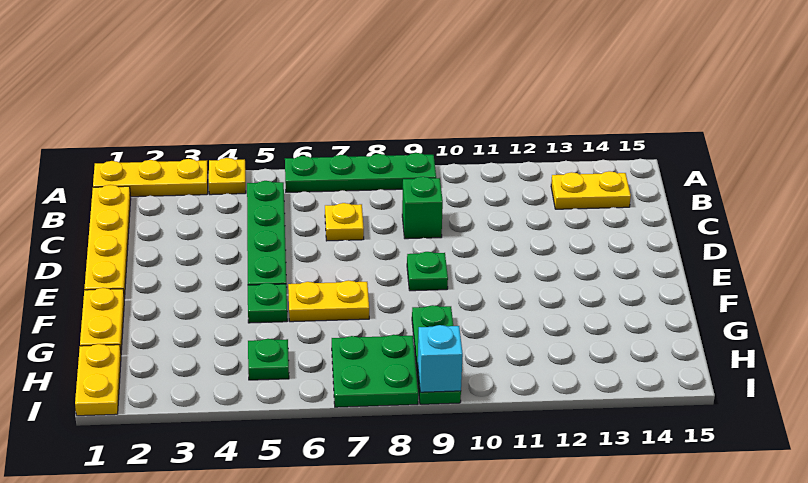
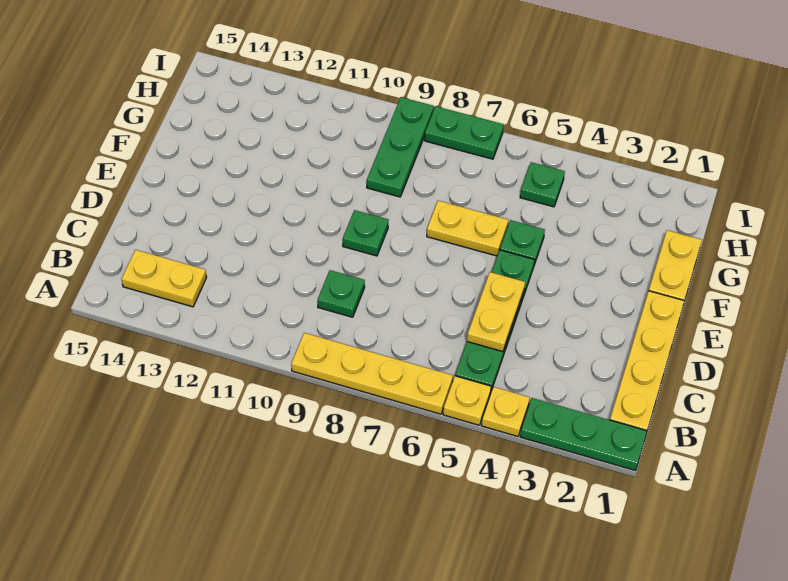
yellow 1x3 plate [93,159,208,197] -> green 1x3 plate [520,398,647,471]
green 1x4 plate [285,153,436,192] -> yellow 1x4 plate [291,333,453,414]
yellow 1x1 plate [325,203,364,241] -> yellow 1x1 plate moved to [443,376,491,425]
green 1x1 brick [402,177,443,239] -> green 1x1 plate [318,270,365,317]
yellow 1x2 plate [75,344,121,416] -> yellow 1x2 plate moved to [467,272,525,352]
green 2x2 plate [332,335,418,407] -> green 1x2 plate [425,106,504,159]
cyan 1x1 brick [418,325,463,392] -> none

